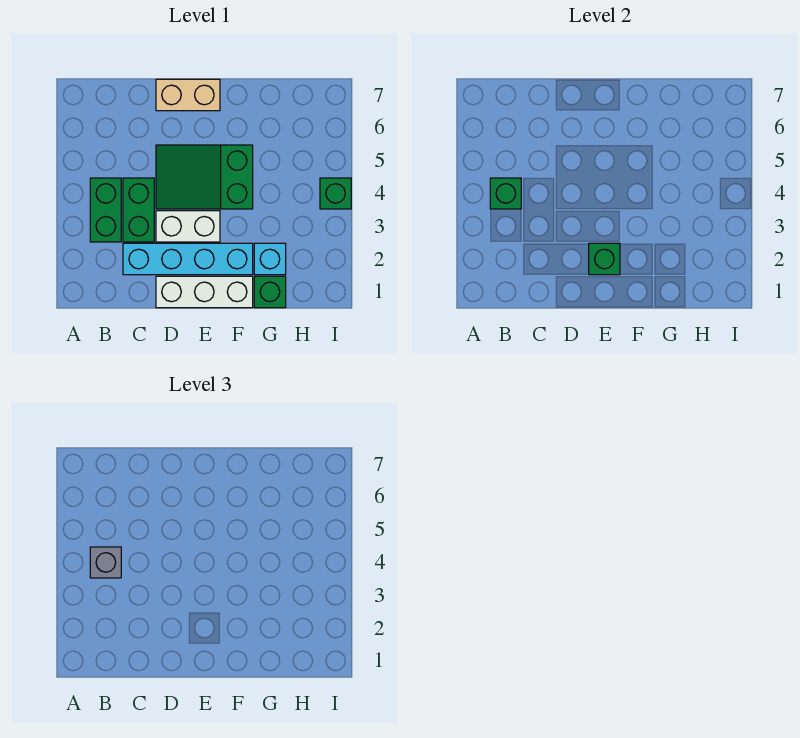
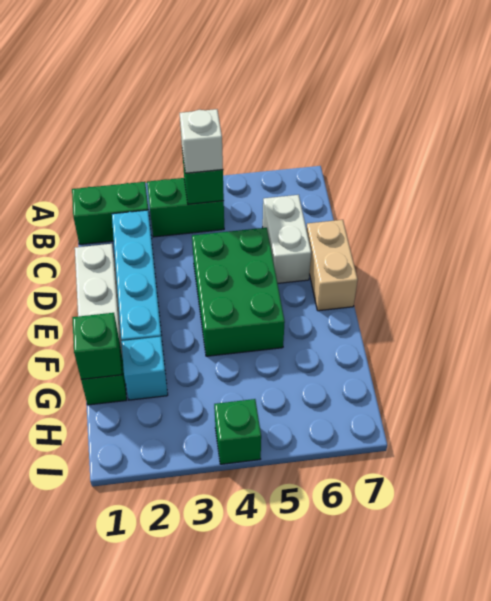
grey 1x1 brick [90,547,121,578] -> white 1x1 brick [180,109,223,173]
green 1x2 brick [123,178,154,242] -> green 1x2 brick moved to [72,182,150,244]
white 1x2 brick [156,211,220,242] -> white 1x2 brick moved to [263,195,311,283]
green 2x3 slope [156,145,253,209] -> green 2x3 brick [192,228,285,356]
green 1x1 brick [589,243,620,275] -> green 1x1 brick moved to [72,313,122,379]

